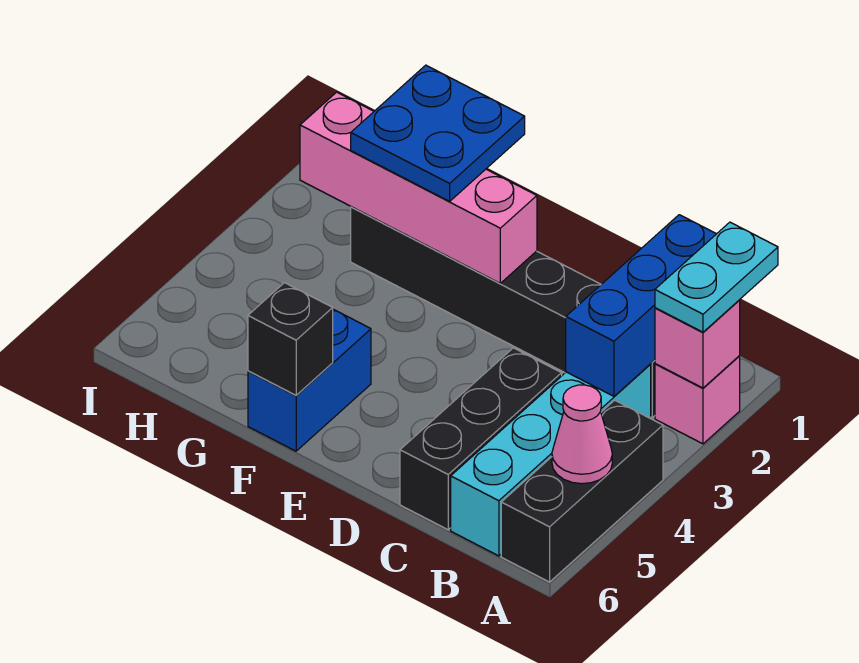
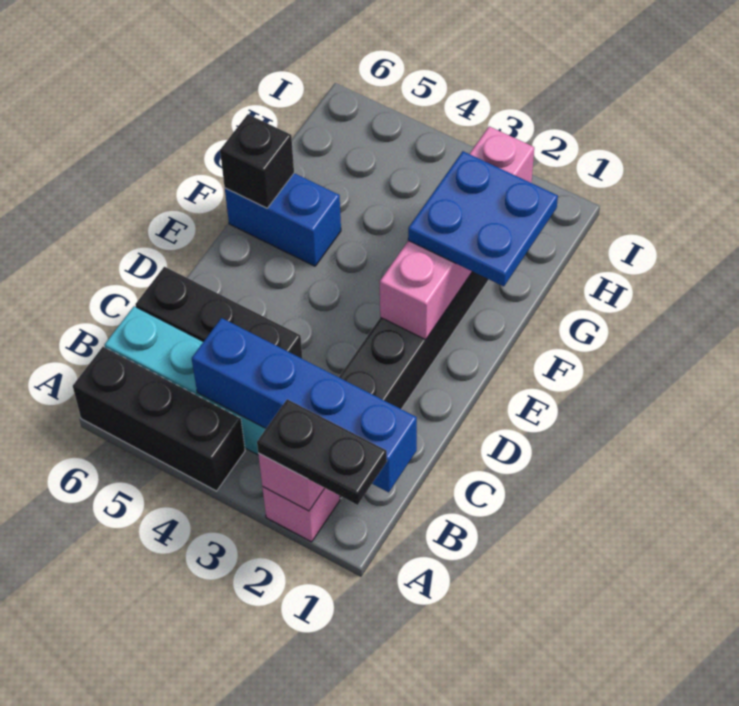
cyan 1x2 plate [655,222,778,332] -> black 1x2 plate [257,399,387,505]
pink 1x1 cone [552,385,612,484] -> none
blue 1x3 brick [566,215,716,396] -> blue 1x4 brick [192,318,417,492]

